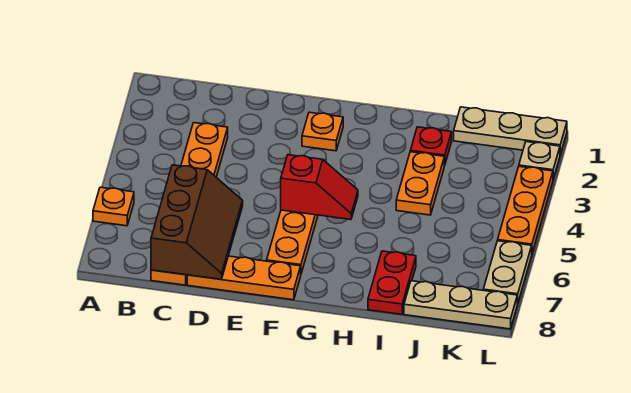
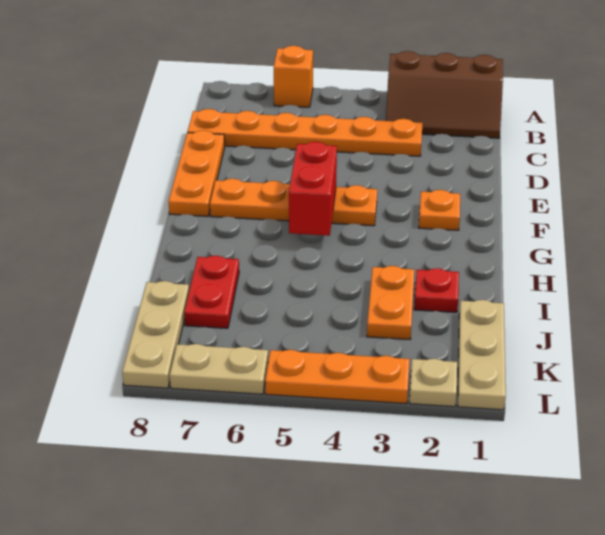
orange 1x1 plate [93,187,134,226] -> orange 1x1 brick [274,46,313,107]
brown 2x3 slope [151,165,243,279] -> brown 2x3 slope moved to [386,51,503,138]
red 1x2 slope [281,155,358,219] -> red 1x2 brick [289,142,337,236]
orange 1x2 plate [396,152,444,215] -> orange 1x2 plate turned to [367,266,414,339]
red 1x2 plate [368,251,416,314] -> red 1x2 plate turned to [184,256,239,328]

